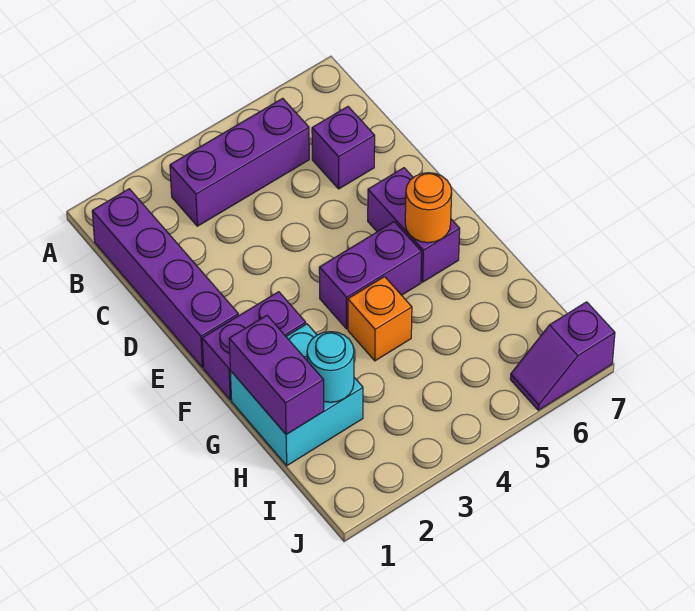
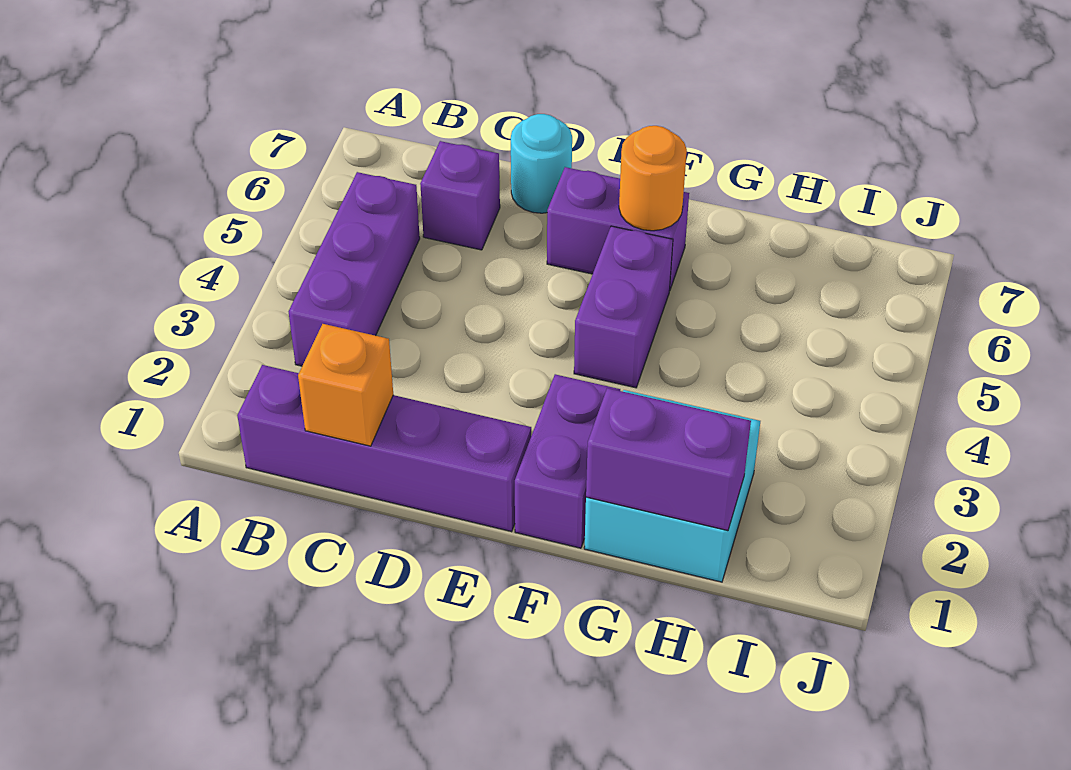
orange 1x1 brick [348,277,412,361] -> orange 1x1 brick moved to [298,324,393,446]
cyan 1x1 round brick [307,332,354,402] -> cyan 1x1 round brick moved to [511,114,572,213]
purple 1x2 slope [510,302,615,410] -> none

